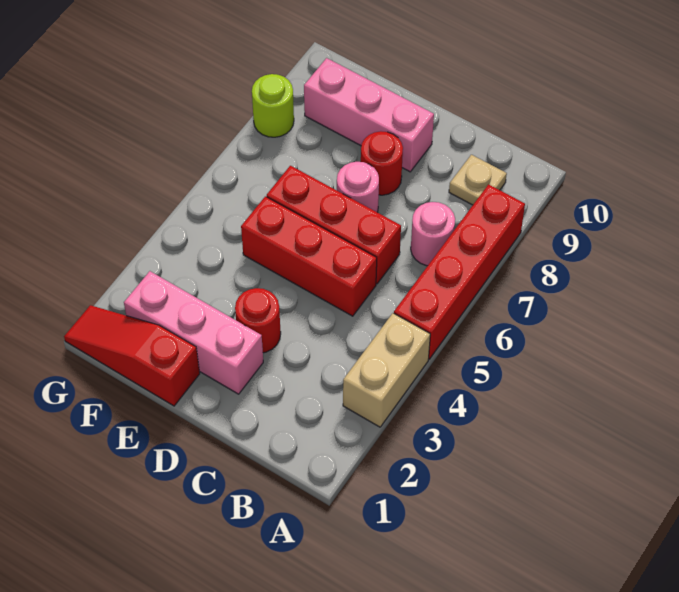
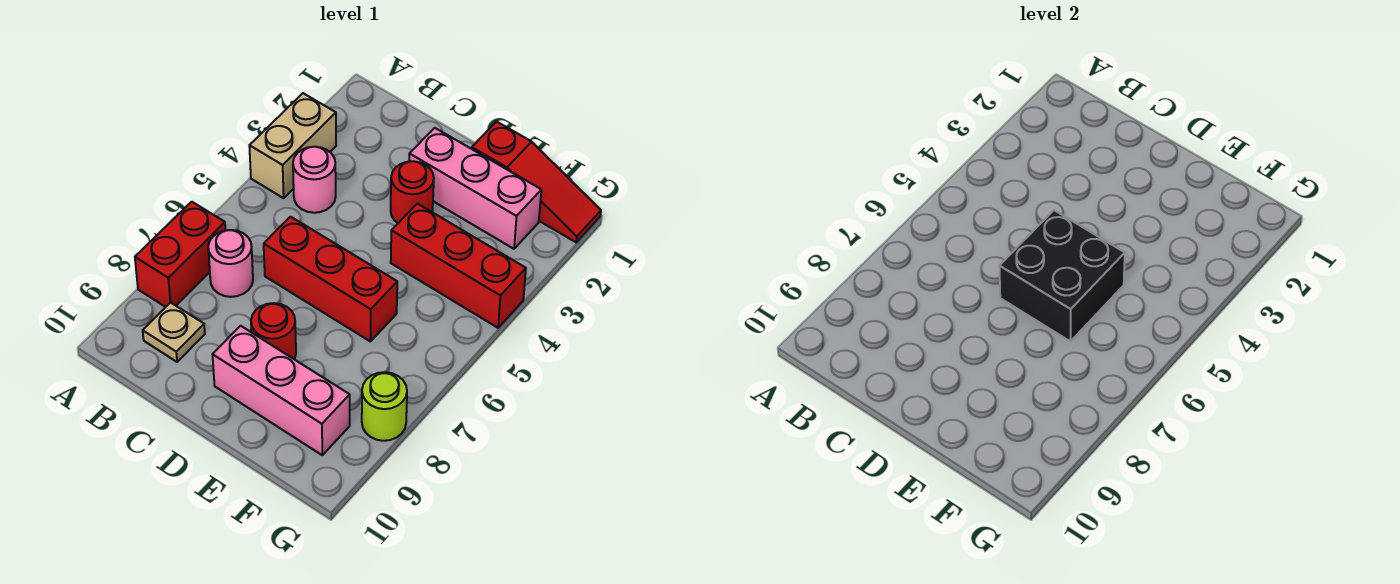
red 1x4 brick [394,184,525,359] -> red 1x2 brick [135,202,225,307]
red 1x3 brick [241,196,377,316] -> red 1x3 brick moved to [391,204,526,328]
none -> black 2x2 brick [999,210,1125,341]
pink 1x1 round brick [337,162,379,212] -> pink 1x1 round brick moved to [293,147,336,213]

